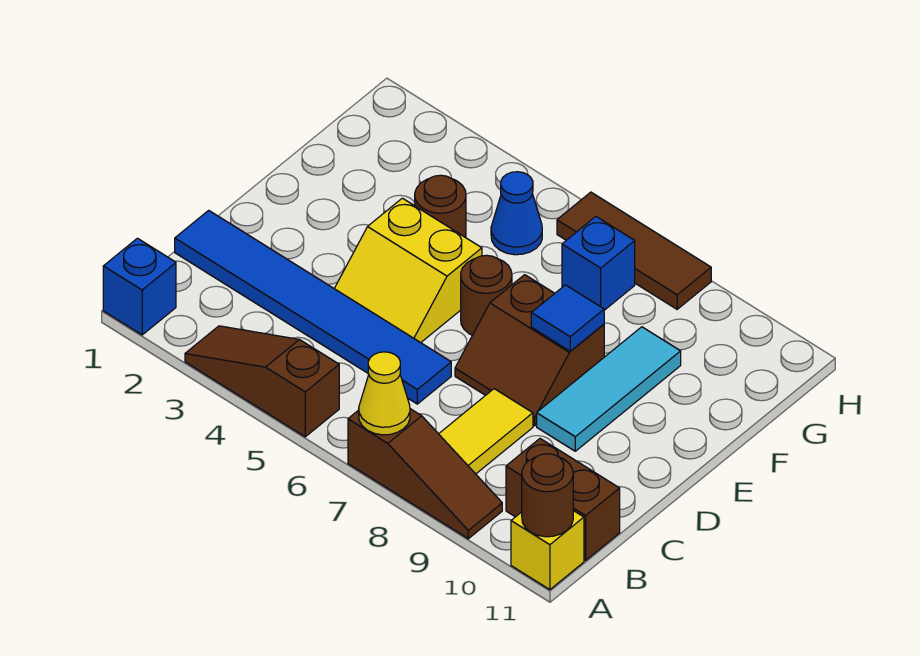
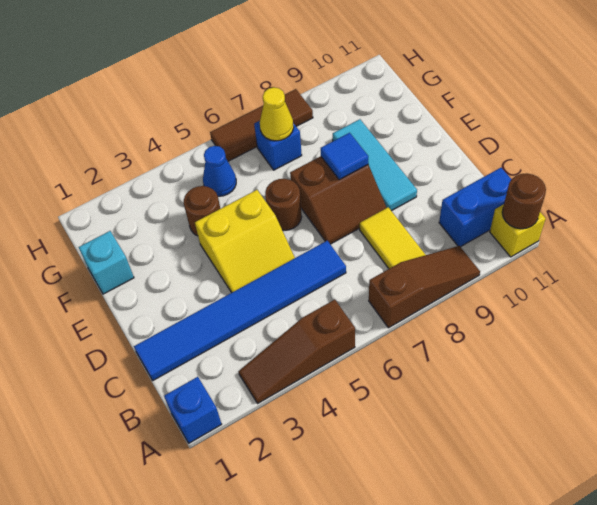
yellow 1x1 cone [359,352,410,435] -> yellow 1x1 cone moved to [260,87,294,141]
brown 1x2 brick [506,439,620,560] -> blue 1x2 brick [439,168,511,247]
none -> cyan 1x1 brick [79,231,134,294]

